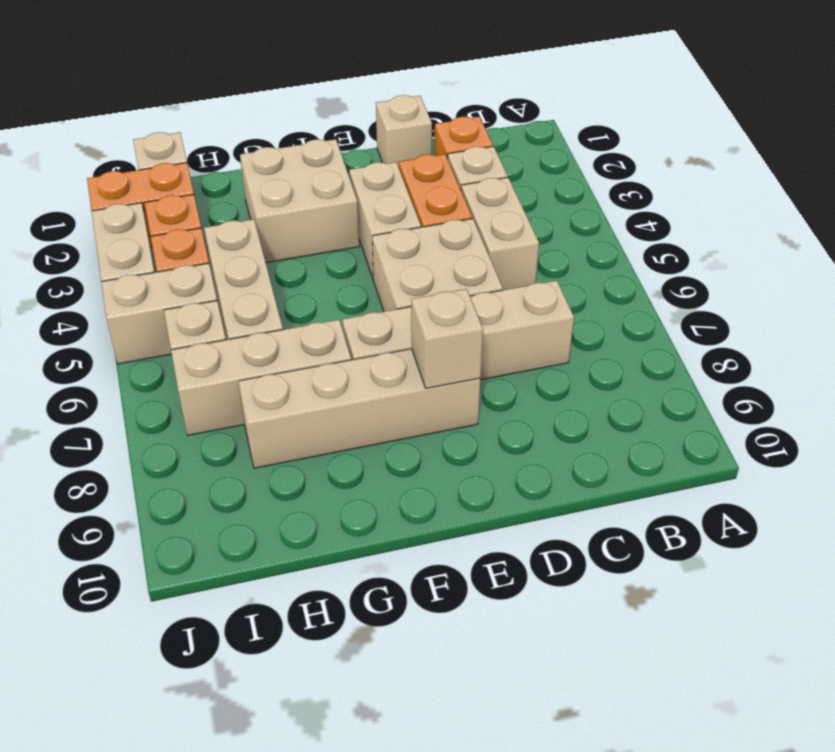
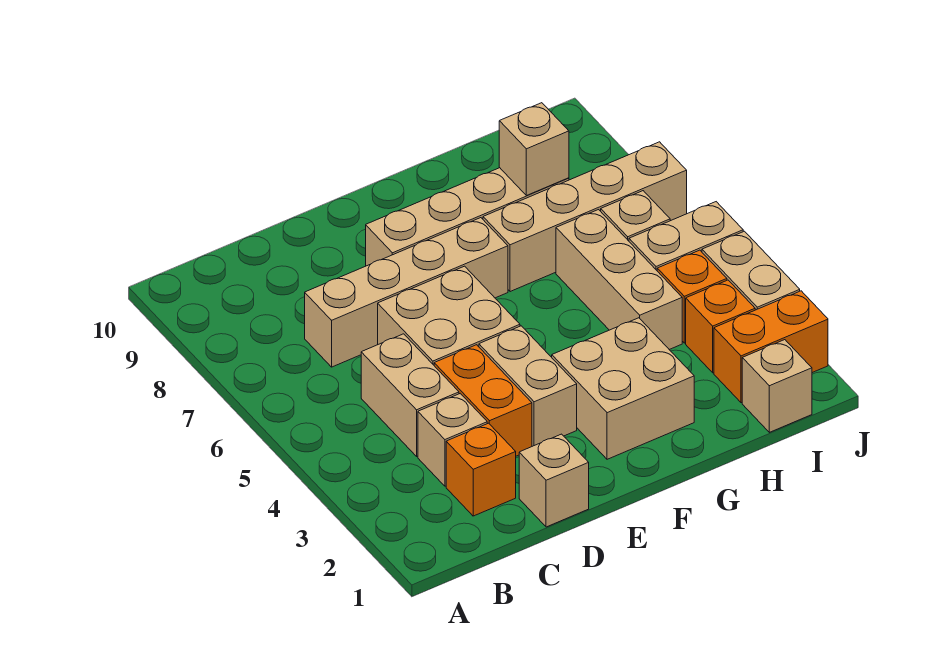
tan 1x1 brick [411,289,483,388] -> tan 1x1 brick moved to [499,103,569,196]
tan 1x3 brick [171,320,351,436] -> tan 1x4 brick [483,142,687,292]

